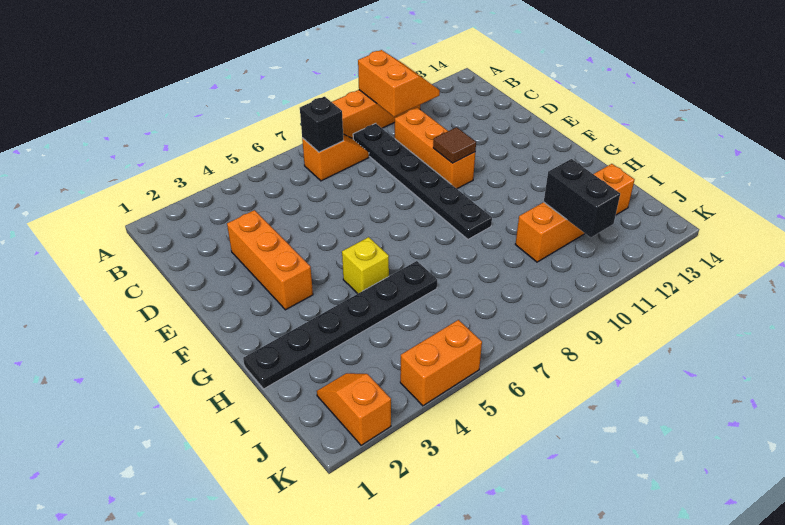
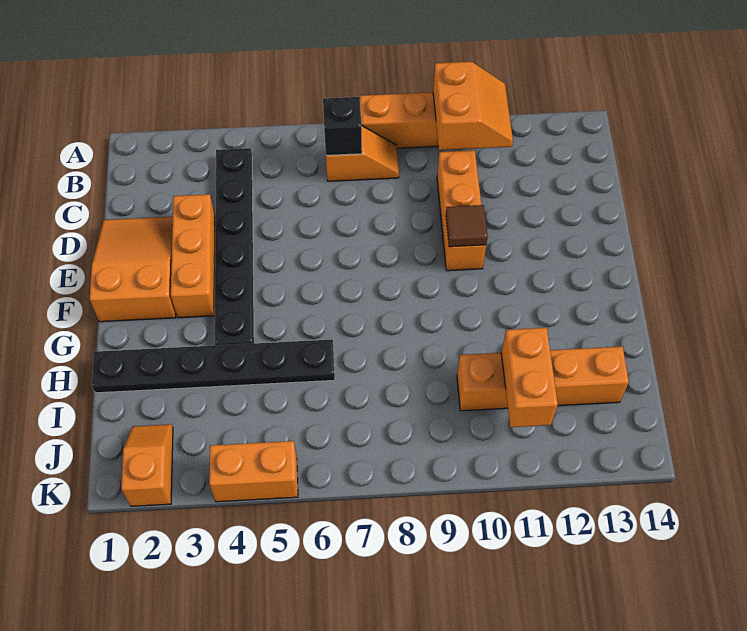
black 1x6 plate [353,123,492,239] -> black 1x6 plate moved to [215,148,254,345]
none -> orange 2x3 slope [89,217,176,322]
yellow 1x1 brick [342,237,389,294] -> none
black 1x2 brick [544,159,620,238] -> orange 1x2 brick [501,328,558,427]

